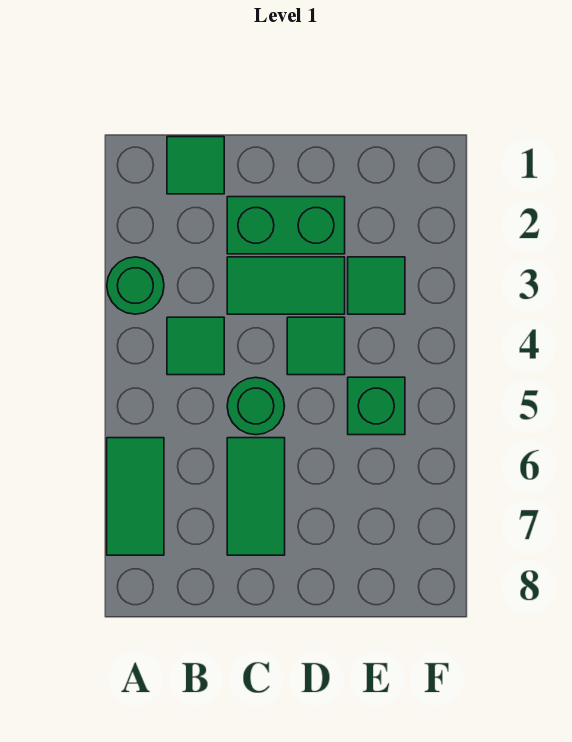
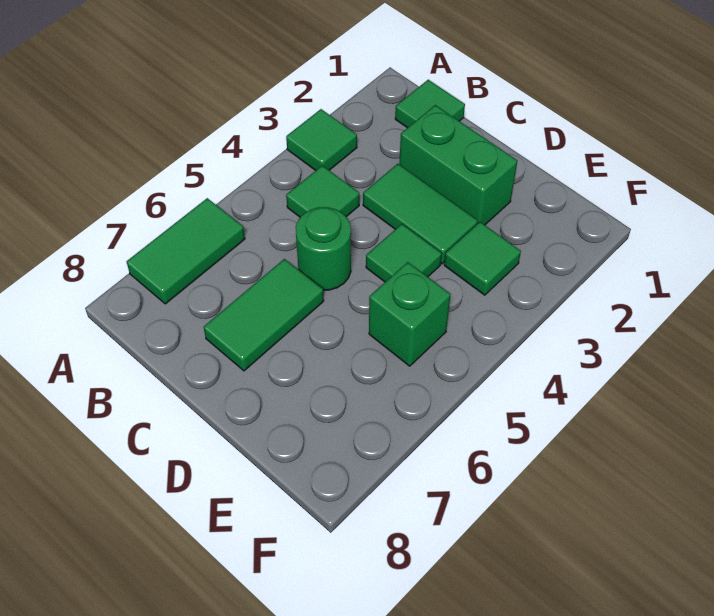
green 1x1 round brick [107,257,164,314] -> green 1x1 tile [286,109,357,171]

